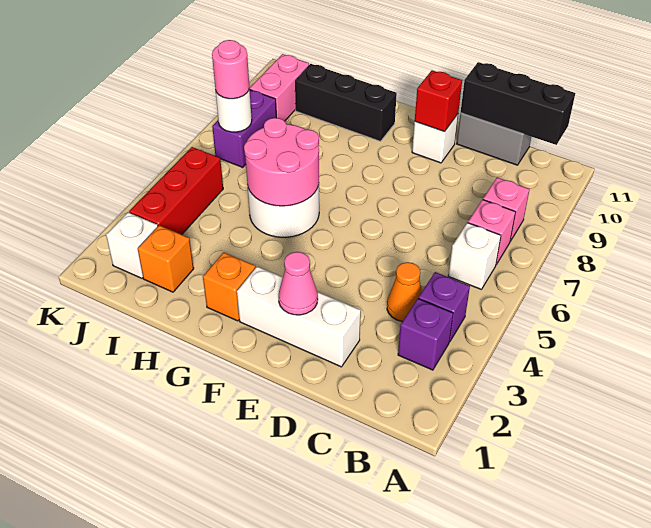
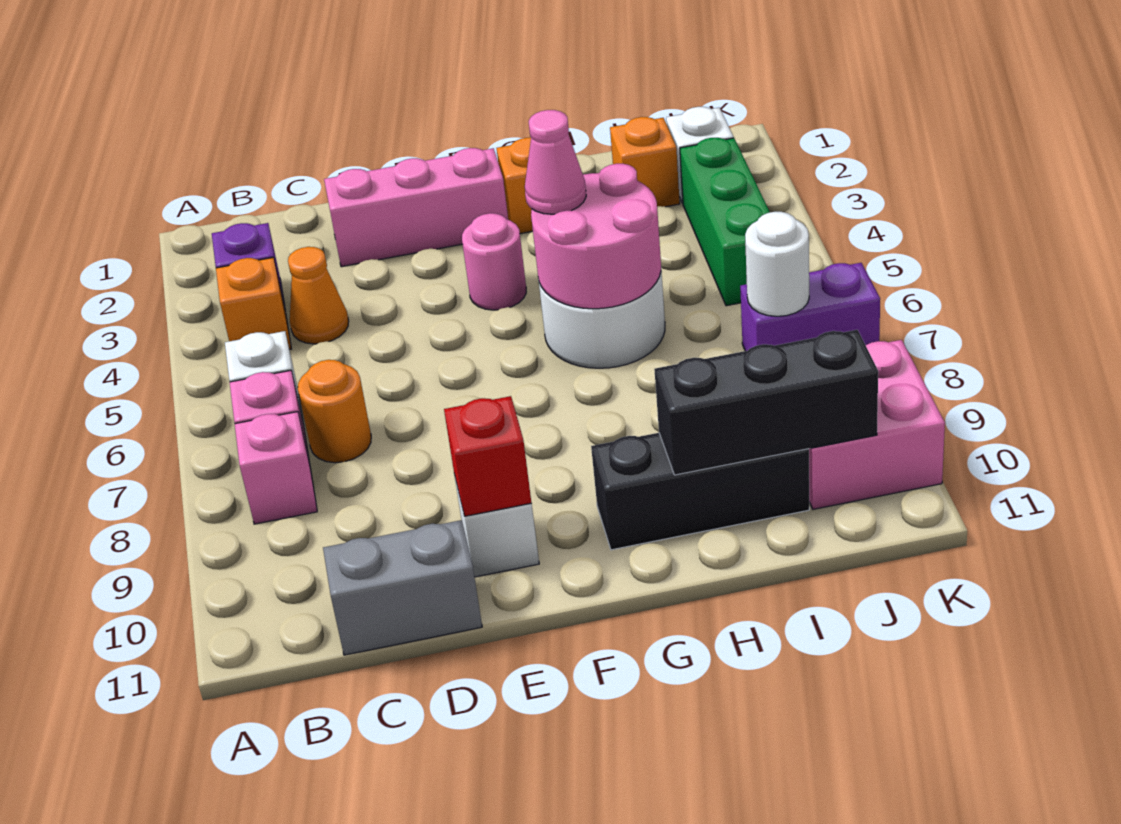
purple 1x1 brick [418,272,470,342] -> orange 1x1 brick [216,257,291,350]
black 1x3 brick [461,62,575,145] -> black 1x3 brick moved to [654,330,878,475]
none -> orange 1x1 round brick [298,360,371,463]
white 1x3 brick [237,266,361,367] -> pink 1x3 brick [324,148,508,267]
pink 1x1 cone [279,252,318,315] -> pink 1x1 cone moved to [525,110,586,214]
red 1x3 brick [129,147,223,235] -> green 1x3 brick [680,138,770,306]
purple 1x2 brick [212,90,276,167] -> purple 1x2 brick turned to [740,263,880,351]
pink 1x1 round brick [212,40,249,99] -> pink 1x1 round brick moved to [462,213,526,310]
pink 1x2 brick [250,54,309,121] -> pink 2x2 brick [809,340,945,509]

